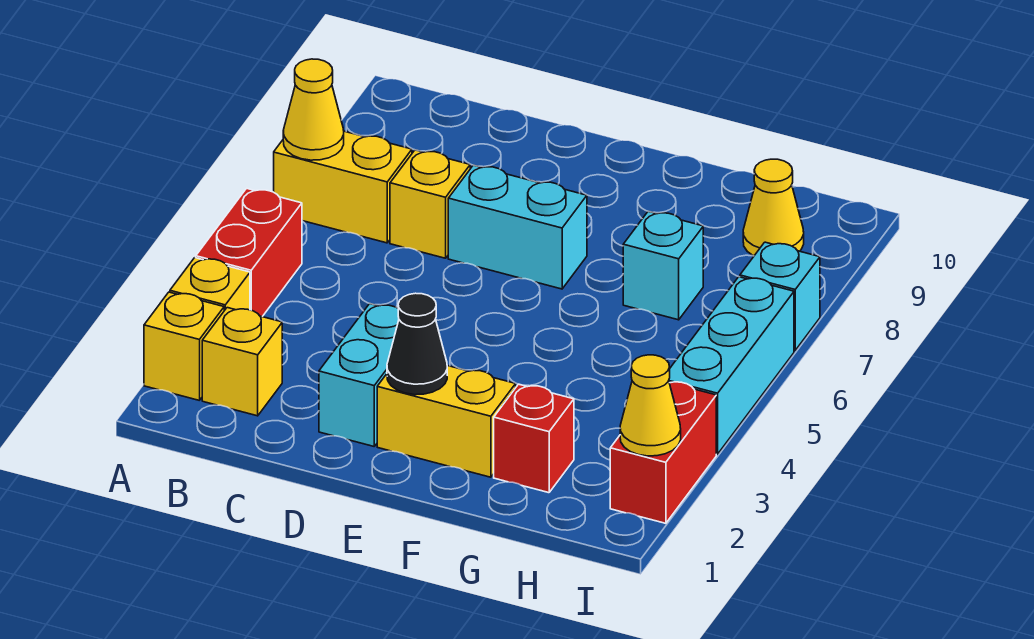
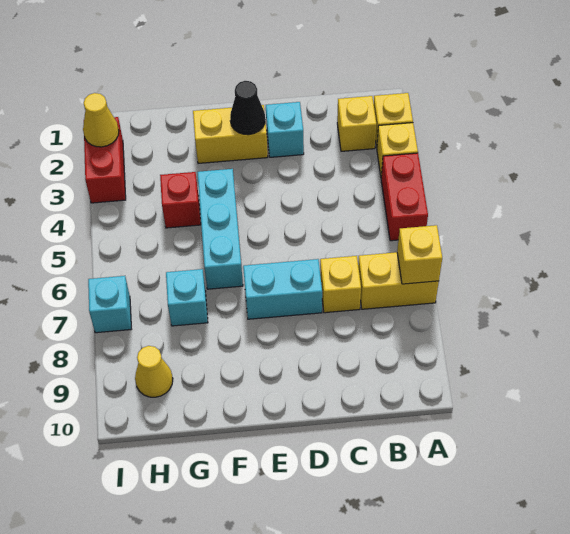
yellow 1x1 cone [283,59,344,160] -> yellow 1x1 brick [397,225,442,284]
cyan 1x2 brick [319,304,399,446] -> cyan 1x1 brick [266,102,304,157]
red 1x1 brick [494,384,574,493] -> red 1x1 brick moved to [160,172,201,228]
cyan 1x3 brick [669,277,794,454] -> cyan 1x3 brick moved to [197,169,243,289]

